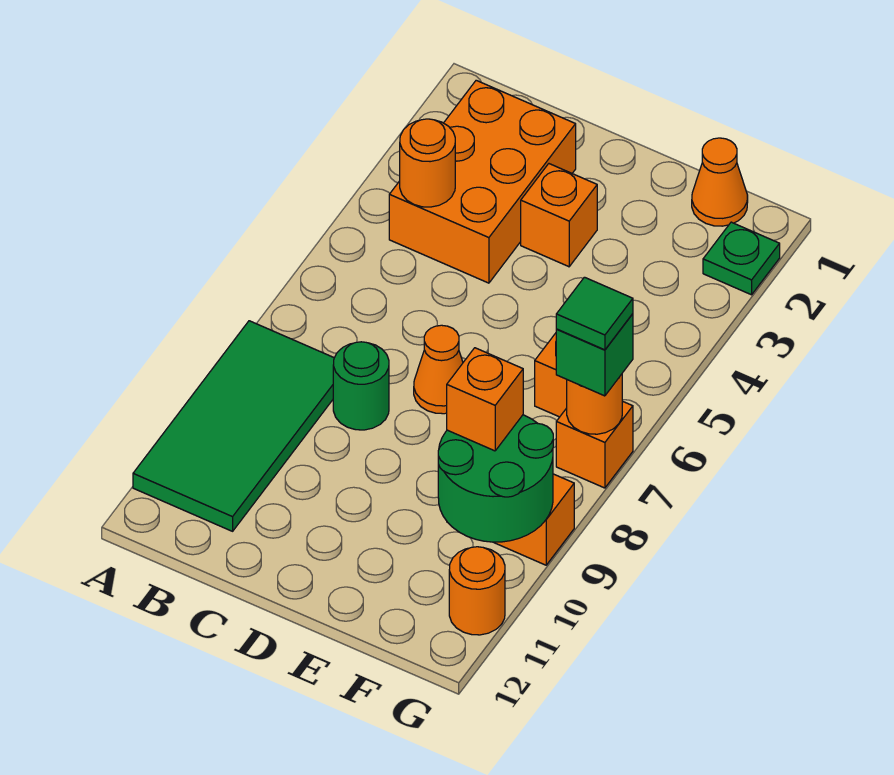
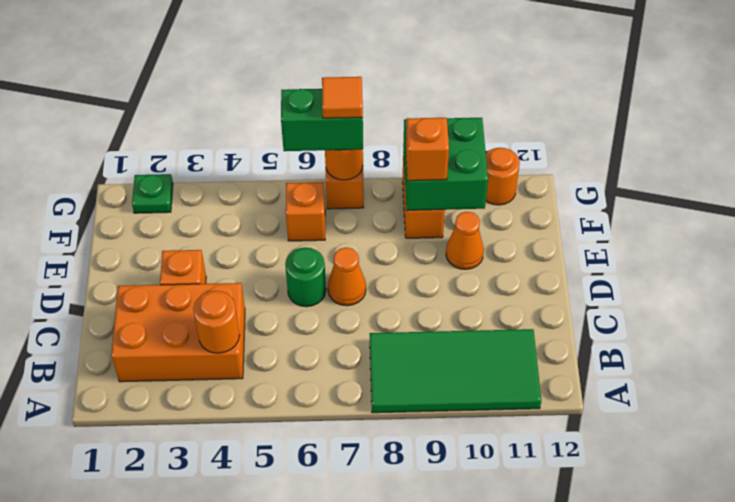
green 1x1 round brick [333,342,389,430] -> green 1x1 round brick moved to [285,248,326,307]
orange 1x1 cone [692,138,748,226] -> orange 1x1 cone moved to [446,212,484,269]
green 2x2 round brick [438,415,553,542] -> green 2x2 brick [403,118,488,210]
green 1x1 brick [556,314,633,396] -> green 1x2 brick [281,89,363,151]
green 1x1 tile [556,277,633,350] -> orange 1x1 tile [322,77,363,118]

